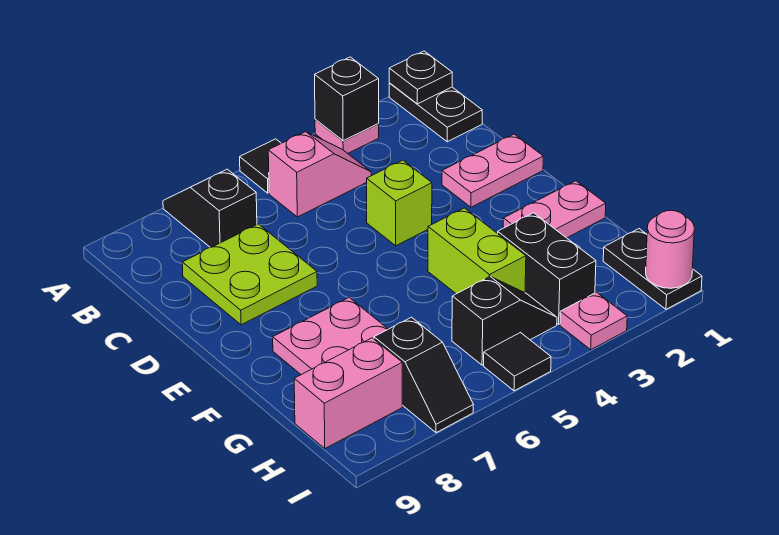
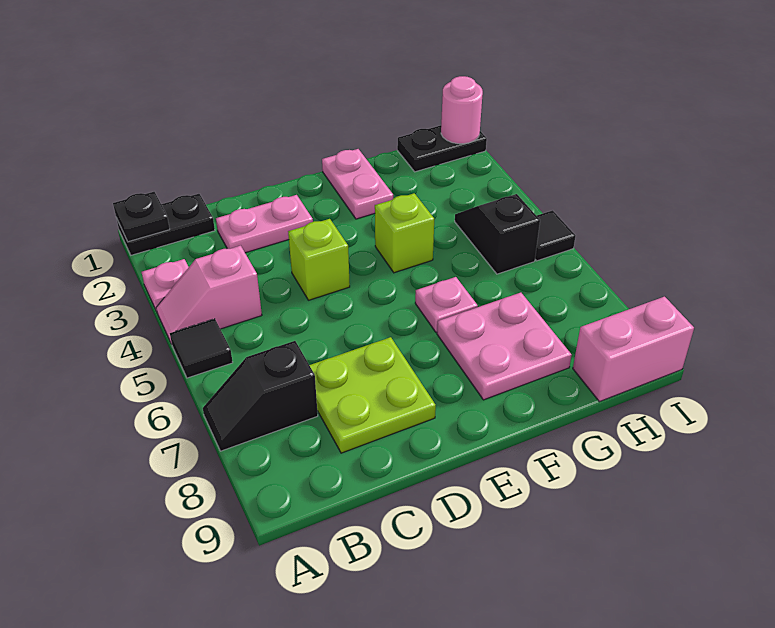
black 1x1 brick [315,57,379,141] -> none
pink 1x2 slope [268,132,371,217] -> pink 1x2 slope turned to [156,246,262,344]
pink 1x2 plate [442,134,543,207] -> pink 1x2 plate turned to [216,195,313,253]
lime 1x2 brick [428,208,526,294] -> lime 1x1 brick [375,193,434,273]
black 1x2 brick [498,213,596,324] -> none
black 1x2 slope [374,317,473,433] -> none
pink 1x2 brick [294,338,402,449] -> pink 1x2 brick turned to [573,297,694,402]
pink 1x1 plate [560,292,627,350] -> pink 1x1 plate moved to [415,277,478,333]

